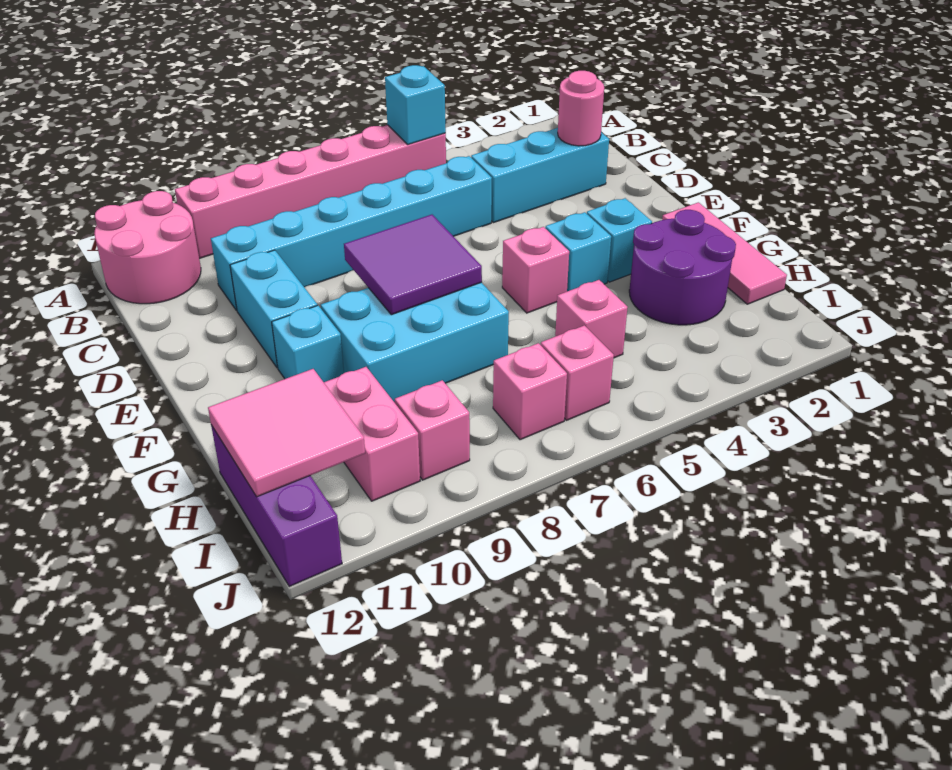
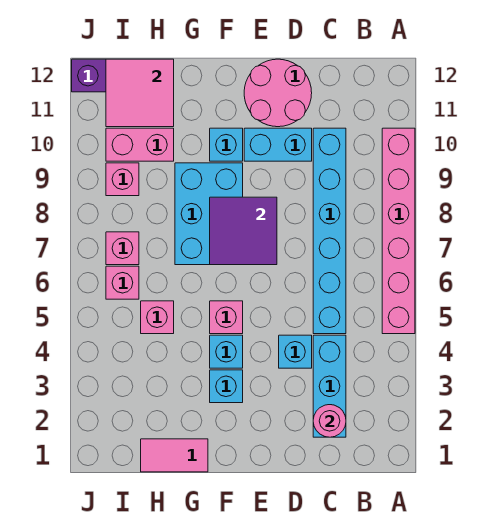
cyan 1x1 brick [385,65,446,145] -> cyan 1x1 brick moved to [279,335,312,368]
pink 2x2 round brick [94,191,201,304] -> pink 2x2 round brick moved to [244,59,312,127]
pink 1x3 tile [662,202,787,304] -> pink 1x2 tile [141,439,208,472]
purple 2x2 round brick [629,210,736,325] -> none

